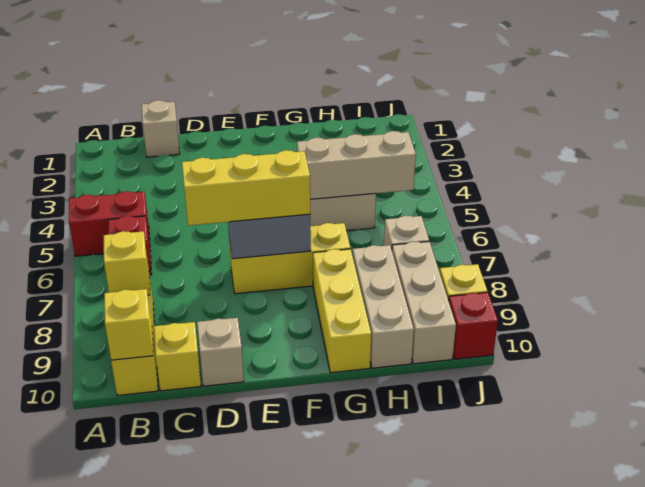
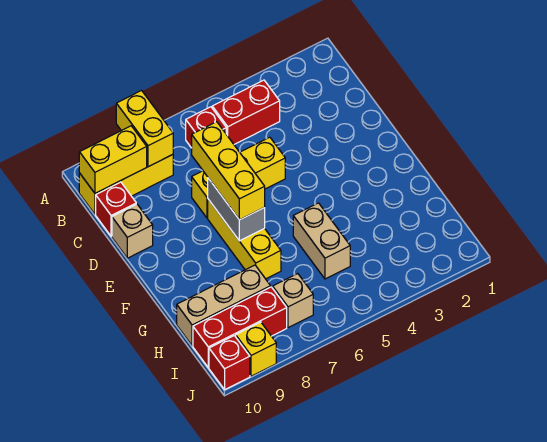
red 1x2 brick [69,191,150,256] -> red 1x2 brick turned to [212,80,280,144]
yellow 1x1 brick [104,231,150,295] -> yellow 1x2 brick [116,91,173,167]
yellow 1x1 brick [104,289,153,360] -> yellow 1x2 brick [79,126,147,193]
tan 1x1 brick [142,100,180,157] -> none
yellow 1x1 brick [154,322,201,391] -> red 1x1 brick [96,182,136,236]
tan 1x3 brick [297,131,416,199] -> none
yellow 1x3 brick [313,249,371,373] -> yellow 1x3 brick moved to [192,137,285,218]
tan 1x3 brick [392,241,456,364] -> red 1x3 brick [193,287,287,368]

